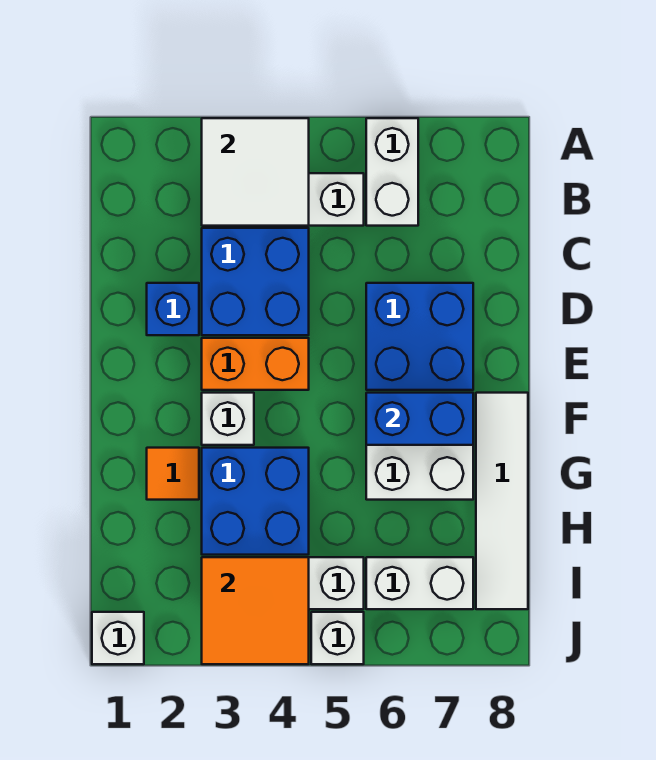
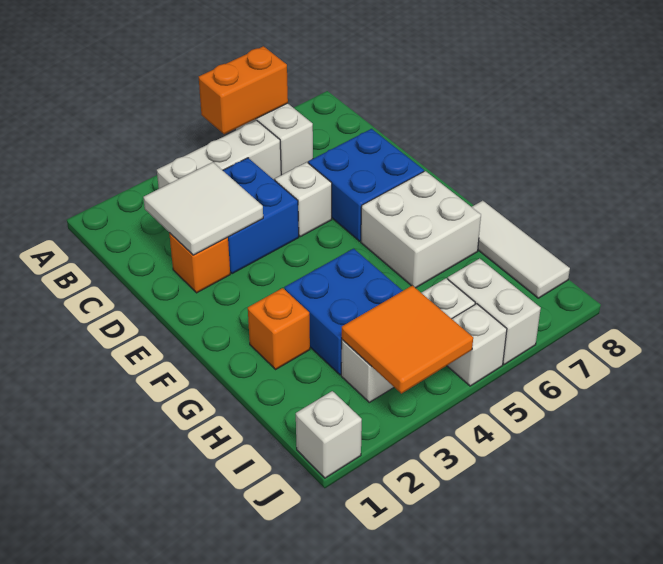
white 2x2 tile [202,118,309,226] -> white 2x2 tile moved to [143,162,263,255]
blue 1x1 brick [147,283,199,335] -> orange 1x1 brick [169,233,230,293]
orange 1x2 brick [202,338,309,390] -> orange 1x2 brick moved to [199,46,288,134]
white 1x1 brick [202,393,254,445] -> white 1x1 brick moved to [275,162,332,237]
blue 1x2 brick [366,393,473,445] -> none
white 1x4 tile [476,393,528,609] -> white 1x3 tile [472,201,570,298]
orange 1x1 tile [147,448,199,500] -> orange 1x1 brick [248,288,310,369]
white 1x2 brick [366,557,473,609] -> white 1x2 brick turned to [448,258,541,365]

